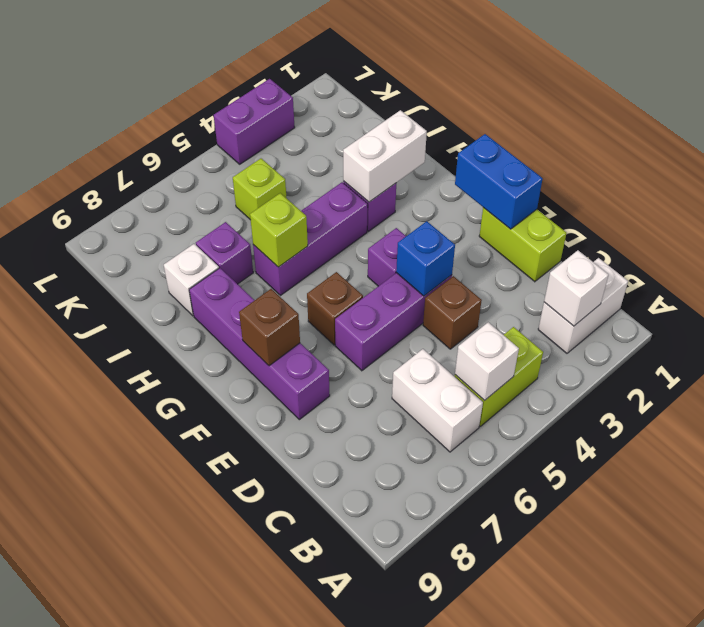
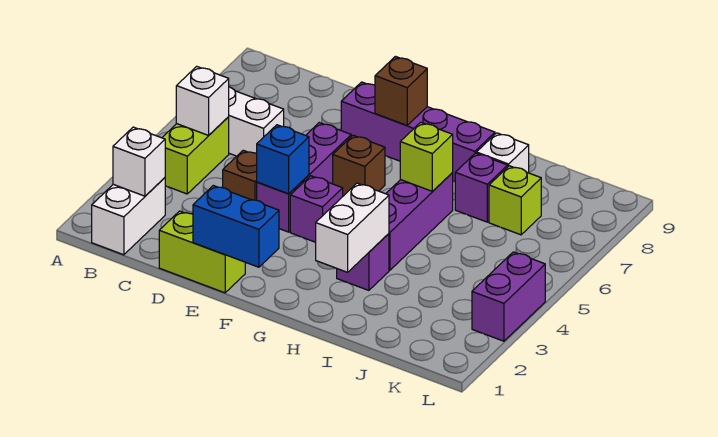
lime 1x1 brick [233,159,286,220] -> lime 1x1 brick moved to [489,166,541,235]

